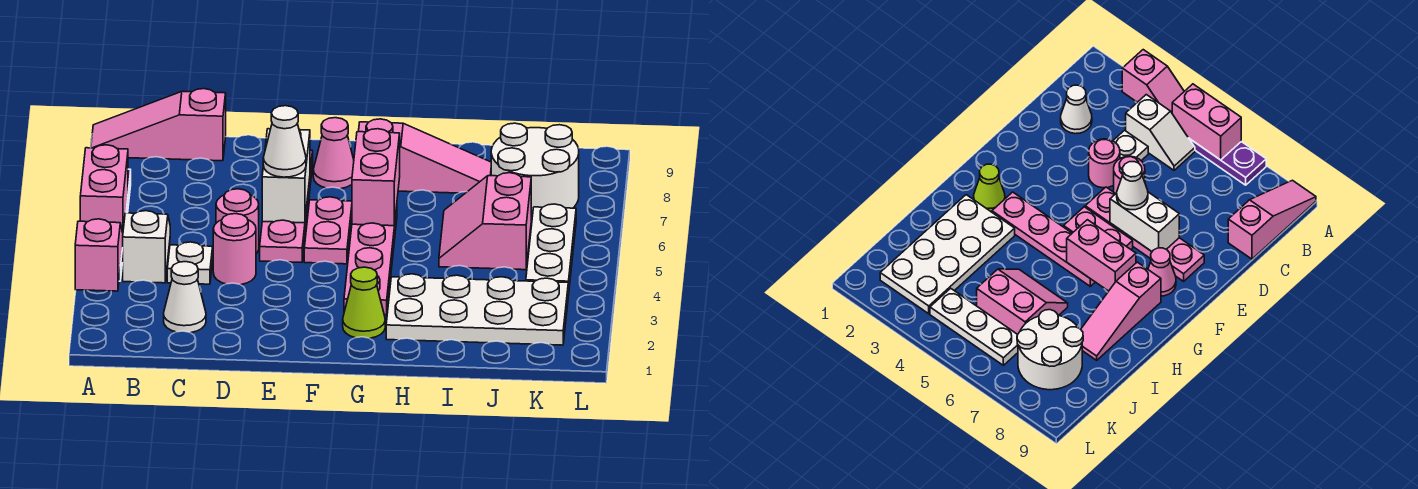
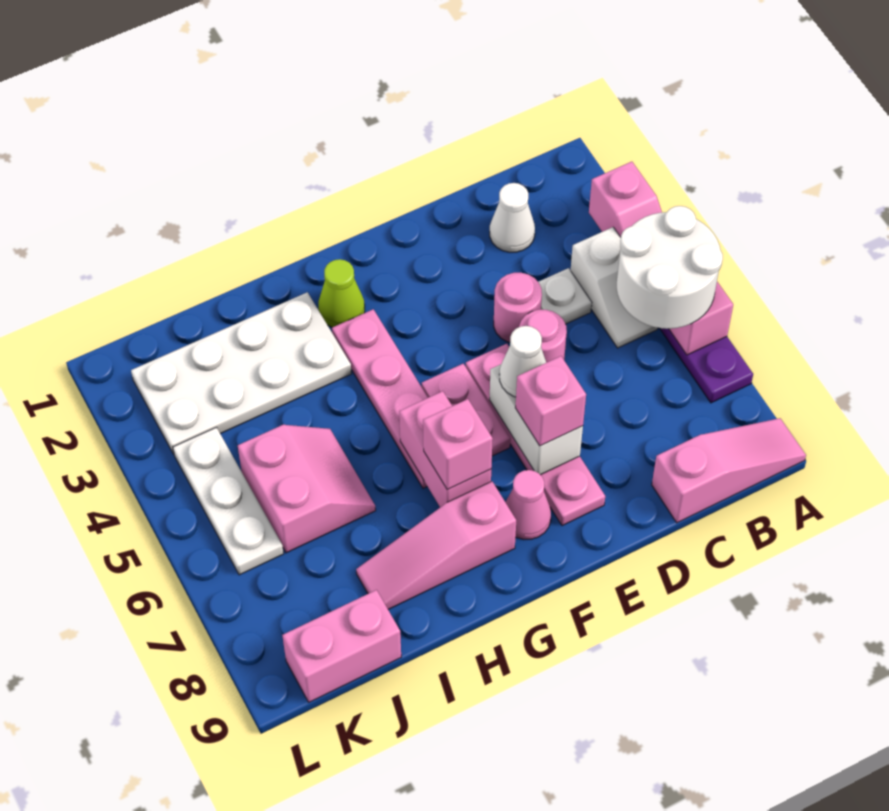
none -> pink 1x1 brick [515,356,586,446]
none -> pink 1x1 brick [423,399,493,490]
white 2x2 round brick [491,123,579,220] -> white 2x2 round brick moved to [617,206,723,329]
none -> pink 1x2 brick [282,590,401,702]

